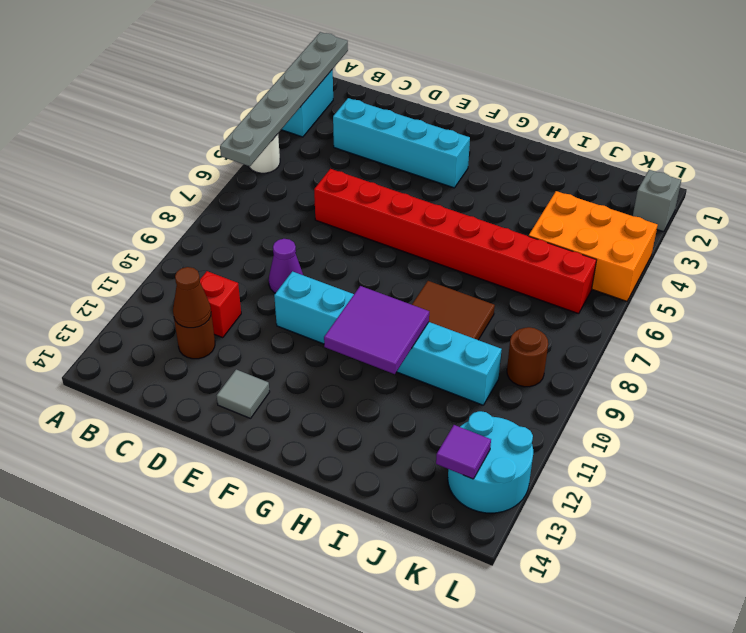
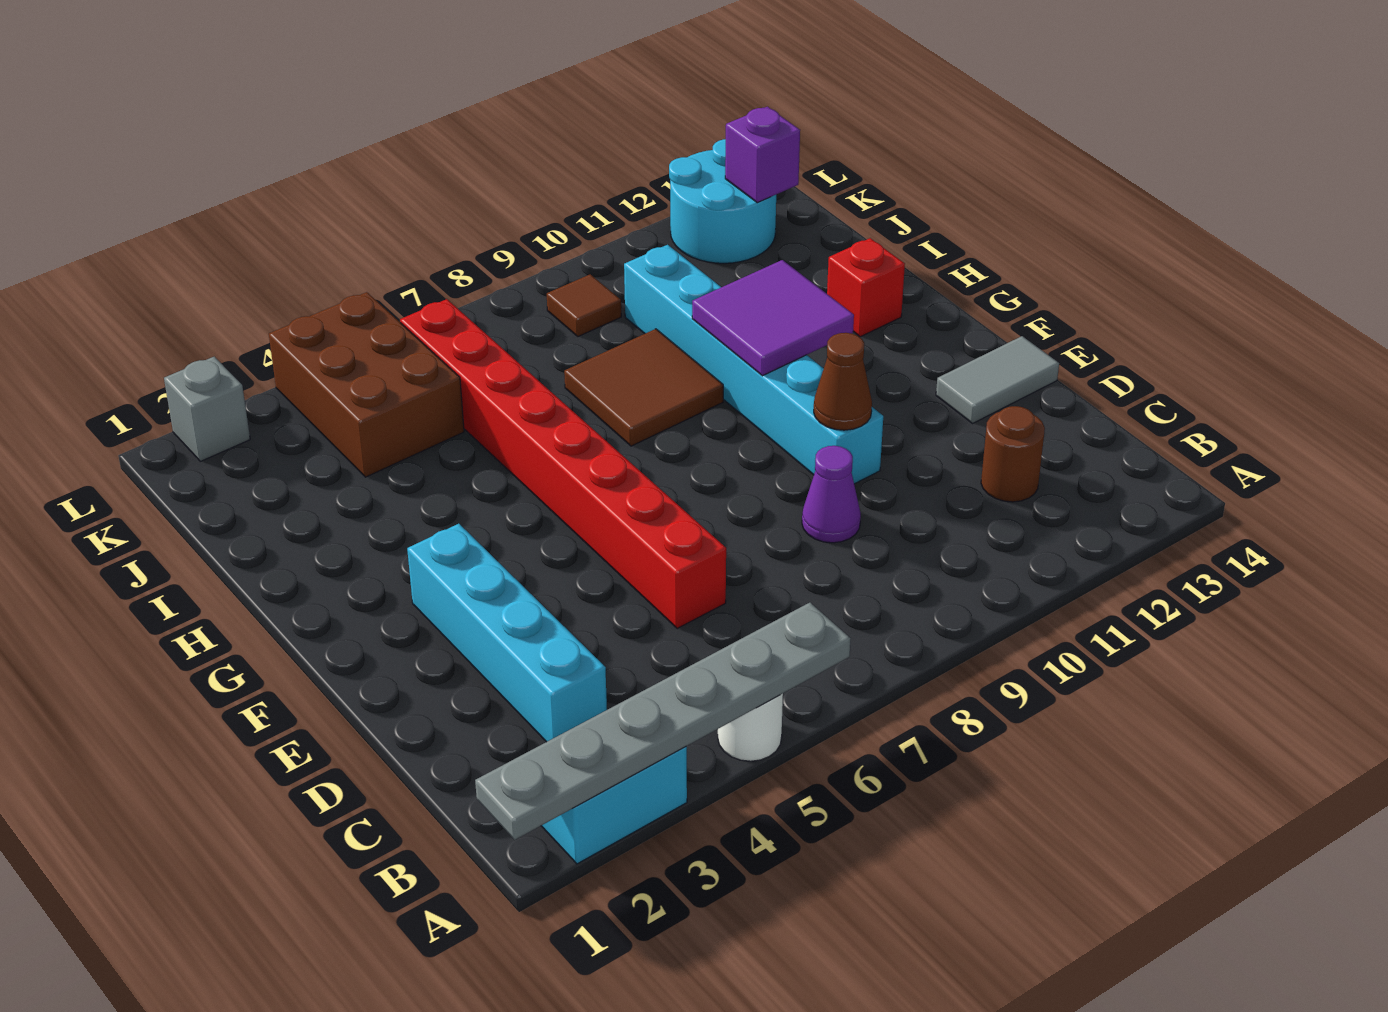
red 1x1 brick [200,271,241,338] -> red 1x1 brick moved to [827,238,905,337]
brown 1x1 cone [173,267,211,328] -> brown 1x1 cone moved to [814,333,872,430]
grey 1x1 tile [217,370,270,418] -> grey 1x2 tile [936,336,1059,423]
orange 2x3 brick [529,191,658,301] -> brown 2x3 brick [269,292,464,477]
brown 1x1 round brick [507,327,548,387] -> brown 1x1 tile [547,274,621,337]
purple 1x1 tile [436,425,491,479] -> purple 1x1 brick [725,107,800,203]

